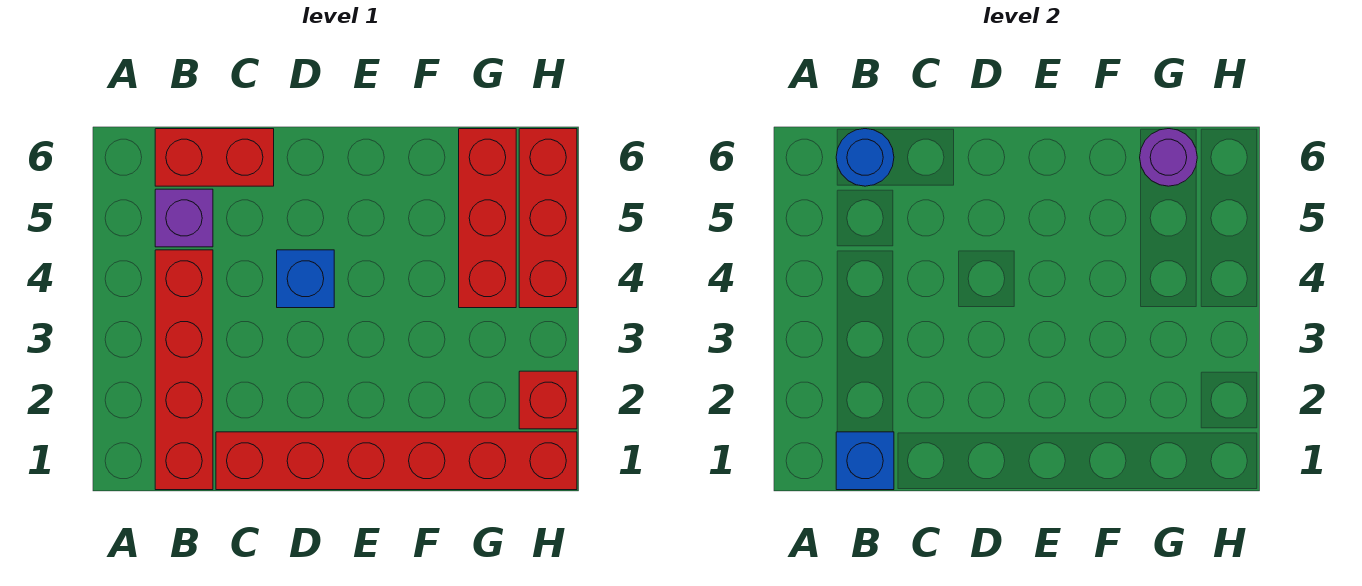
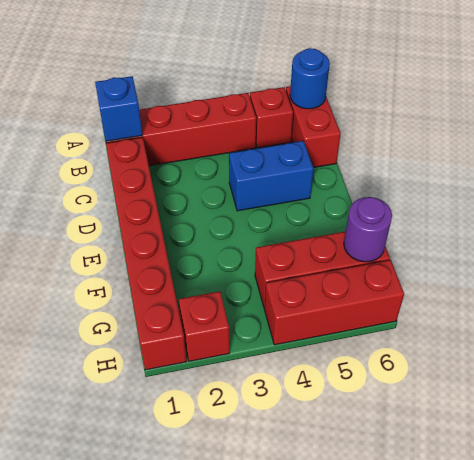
purple 1x1 brick [155,189,213,247] -> red 1x1 brick [250,87,293,148]
blue 1x1 brick [277,250,334,308] -> blue 1x2 brick [229,141,314,211]

